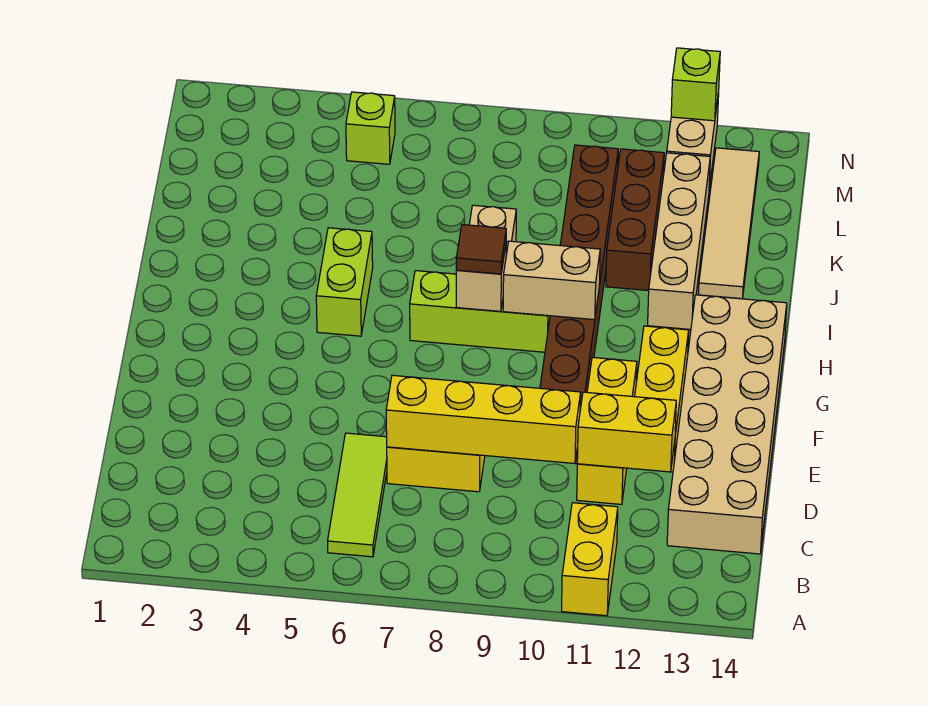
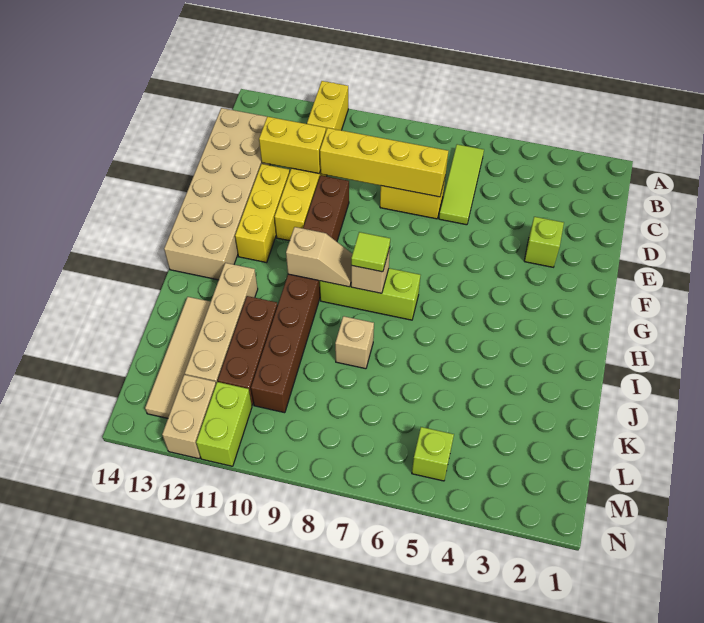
lime 1x2 brick [316,228,373,336] -> lime 1x2 brick moved to [196,382,252,466]
brown 1x1 tile [456,225,506,274] -> lime 1x1 tile [351,232,390,272]
tan 1x2 brick [503,241,600,320] -> tan 1x2 slope [286,227,352,287]
lime 1x1 brick [671,48,720,121] -> lime 1x1 brick moved to [524,217,564,267]

